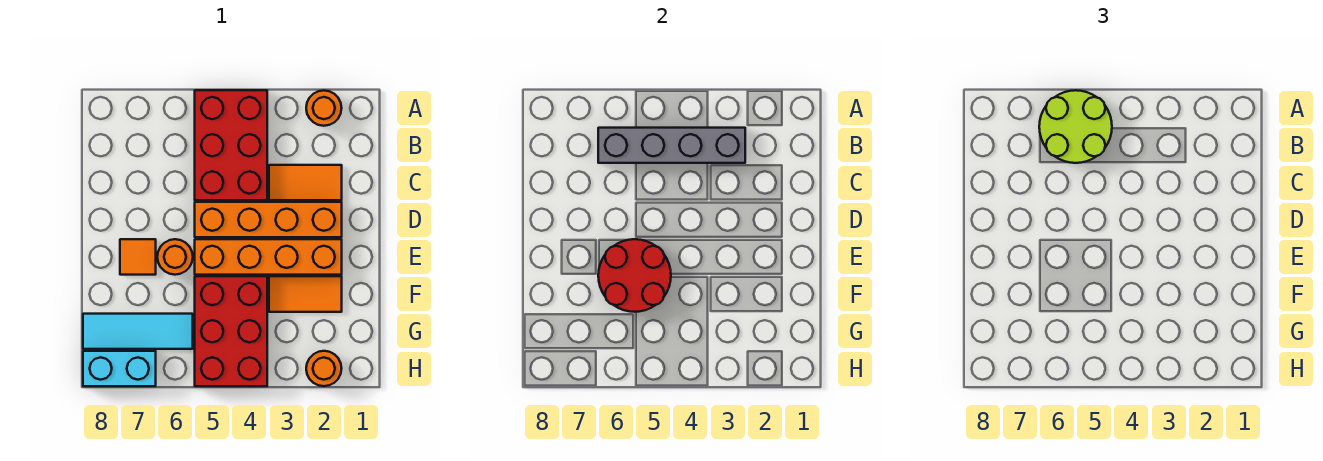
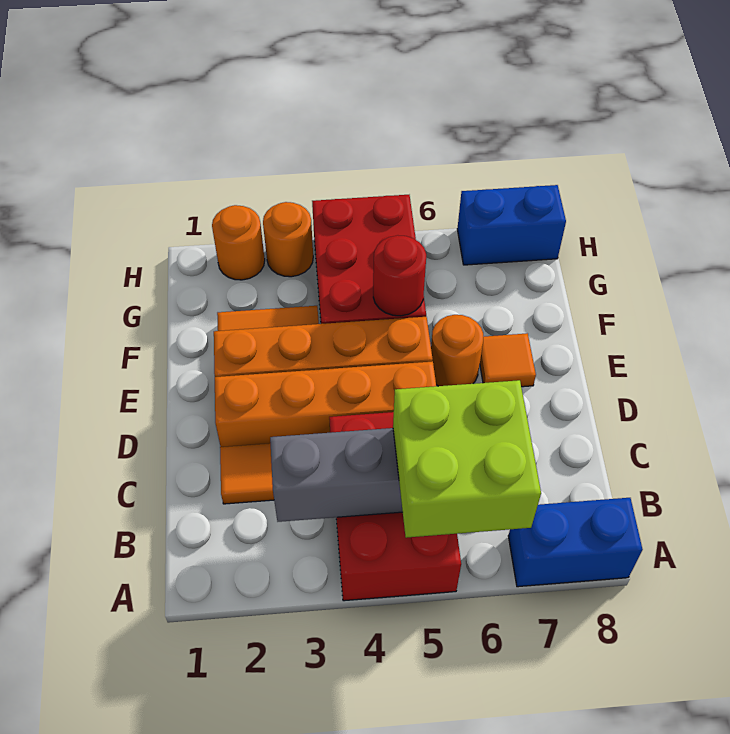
orange 1x1 round brick [306,90,342,126] -> orange 1x1 round brick moved to [263,202,313,277]
lime 2x2 round brick [1039,90,1112,163] -> lime 2x2 brick [393,380,541,538]
none -> blue 1x2 brick [508,498,643,587]
red 2x2 round brick [598,239,671,312] -> red 1x1 round brick [373,235,426,316]
cyan 1x3 tile [83,314,193,349] -> none
cyan 1x2 brick [83,351,156,386] -> blue 1x2 brick [457,185,566,265]

